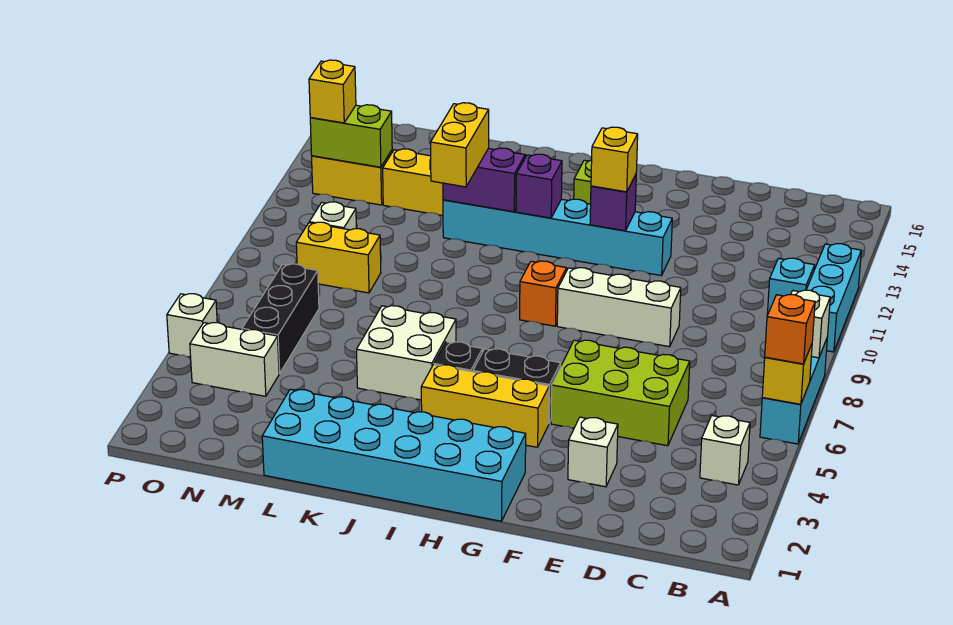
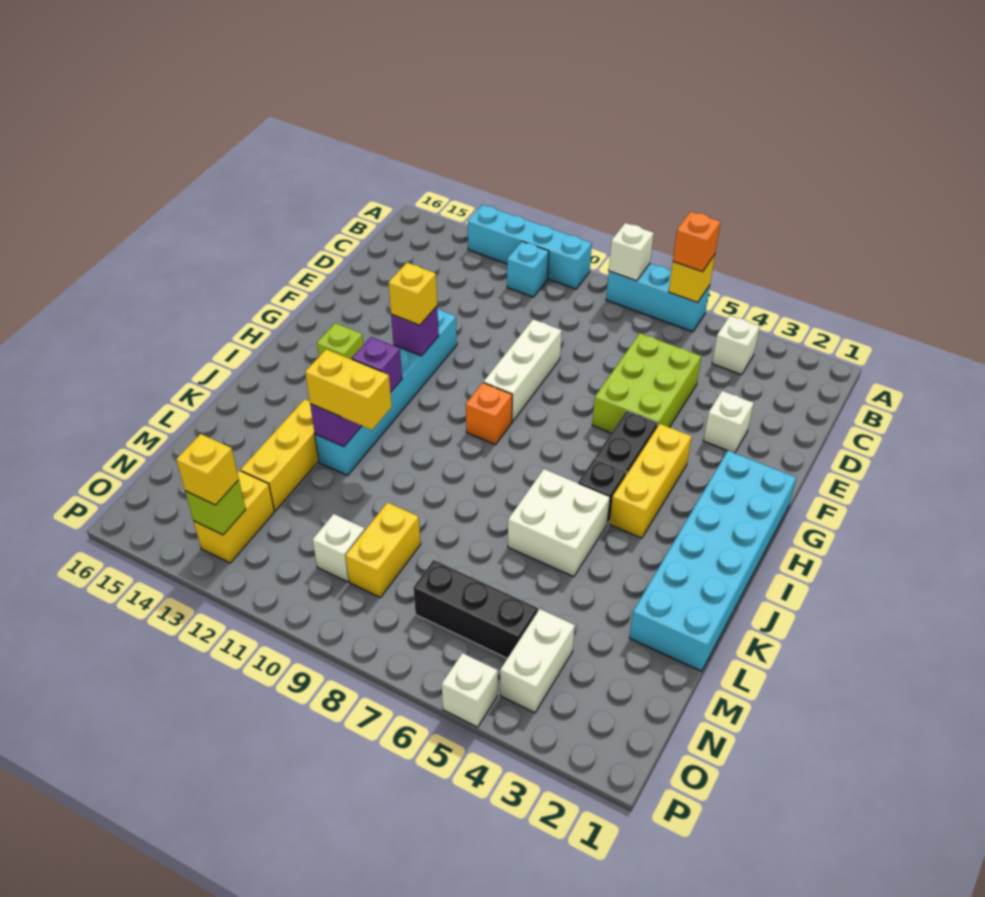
cyan 1x3 brick [806,244,861,352] -> cyan 1x4 brick [468,205,592,289]
lime 1x2 brick [310,105,392,167] -> lime 1x1 brick [185,480,246,535]

